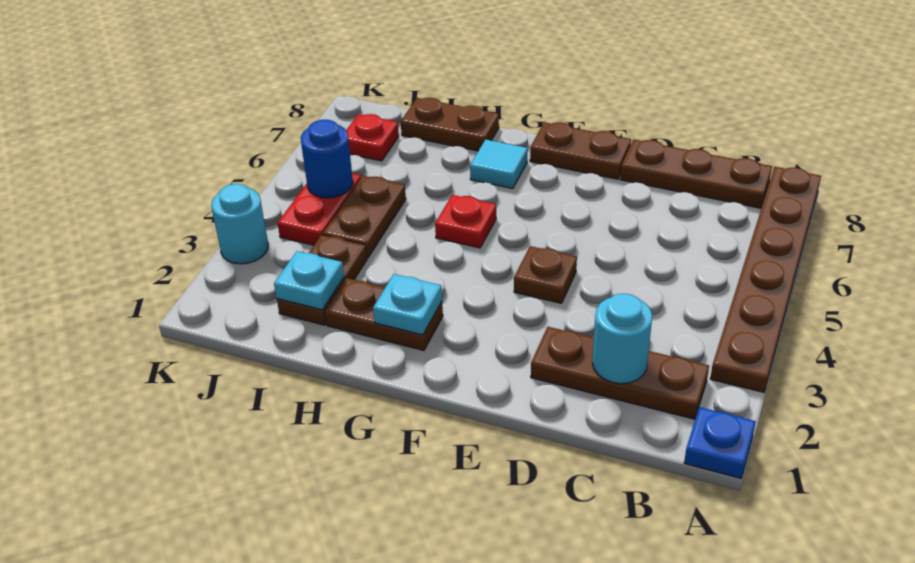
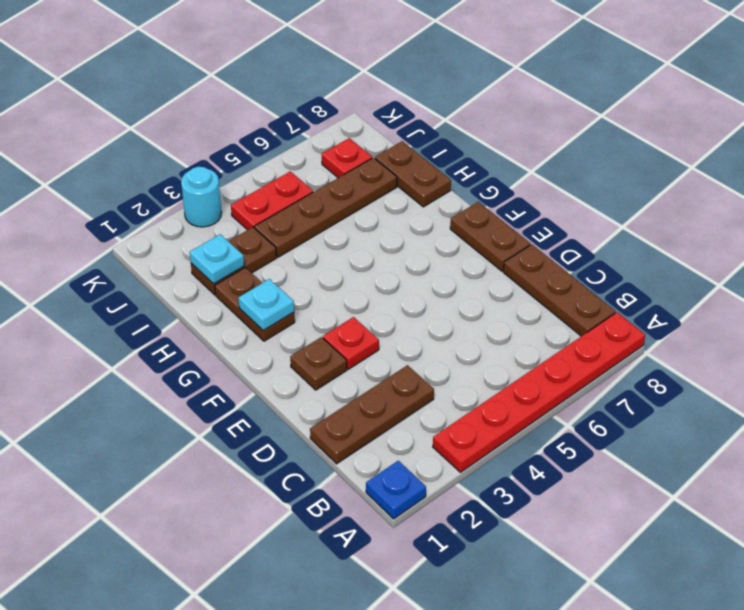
brown 1x6 plate [710,167,821,392] -> red 1x6 plate [433,312,645,472]
brown 1x3 plate [531,327,709,419] -> brown 1x3 plate turned to [310,365,434,464]
cyan 1x1 round brick [593,294,652,384] -> none
brown 1x1 plate [514,246,577,303] -> brown 1x1 plate moved to [290,337,347,390]
red 1x1 plate [435,195,496,248] -> red 1x1 plate moved to [323,317,379,369]
cyan 1x1 tile [470,140,527,189] -> none
brown 1x2 plate [323,176,406,258] -> brown 1x4 plate [255,158,397,257]
blue 1x1 round brick [301,120,353,198] -> none

